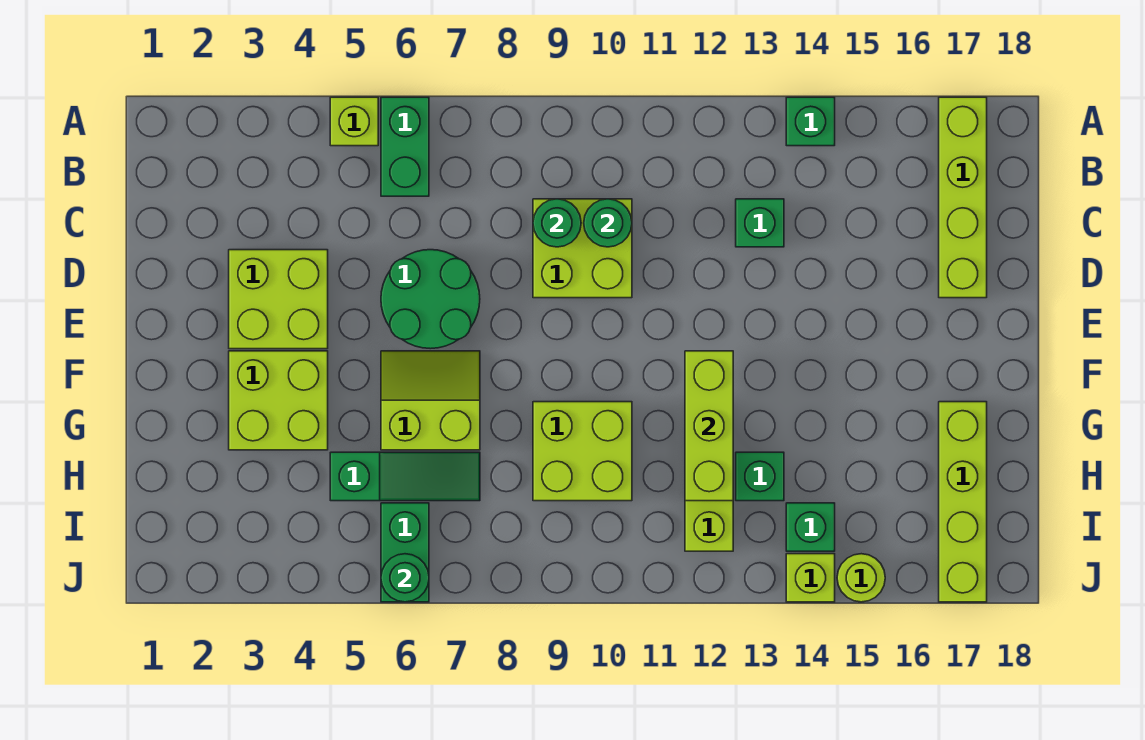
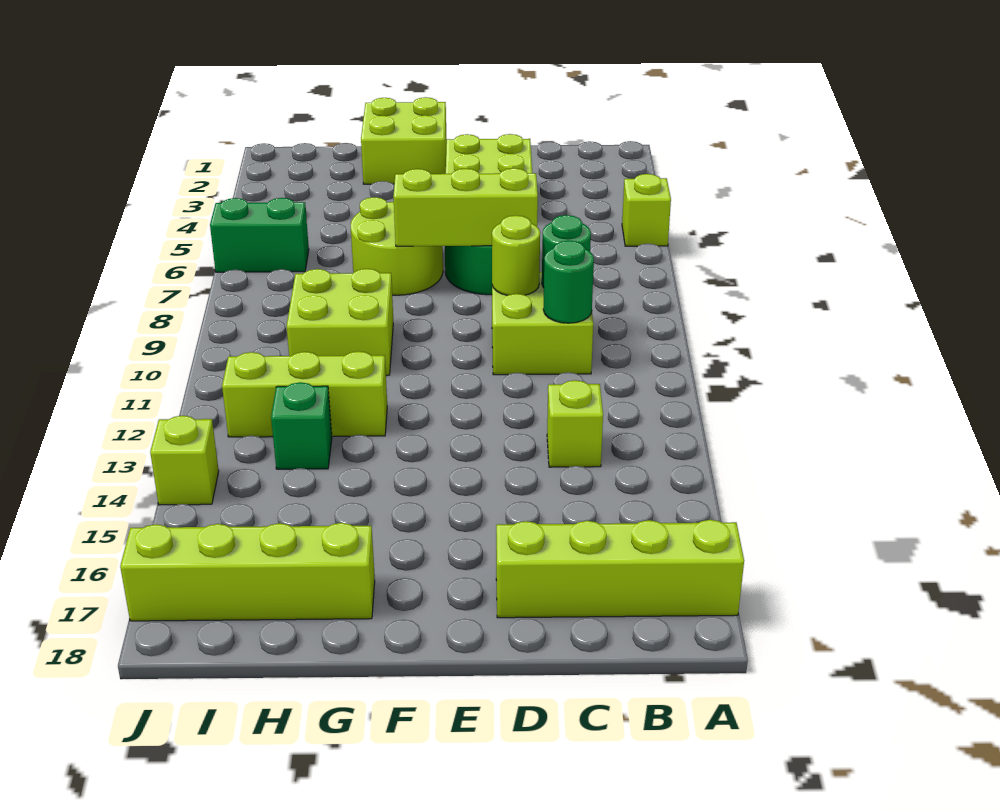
green 1x2 brick [381,97,429,196] -> none
green 1x1 brick [786,97,835,146] -> none
green 1x1 brick [736,199,784,247] -> lime 1x1 brick [547,380,603,467]
lime 2x2 brick [229,351,328,450] -> lime 2x2 brick moved to [361,97,447,184]
lime 2x2 slope [381,351,480,450] -> lime 2x2 round brick [351,197,443,295]
lime 1x3 brick [685,351,733,501] -> lime 1x3 brick moved to [393,168,538,246]
green 1x3 slope [330,452,480,501] -> none
green 1x1 brick [786,503,835,551] -> none
green 1x1 round brick [381,554,429,602] -> none
lime 1x1 round brick [837,554,885,602] -> lime 1x1 round brick moved to [492,215,540,295]

